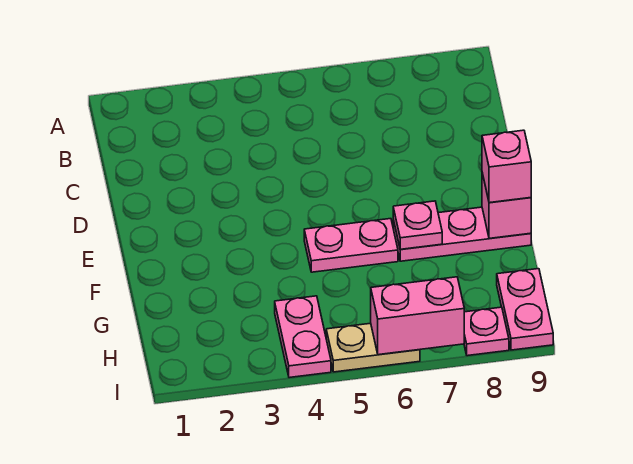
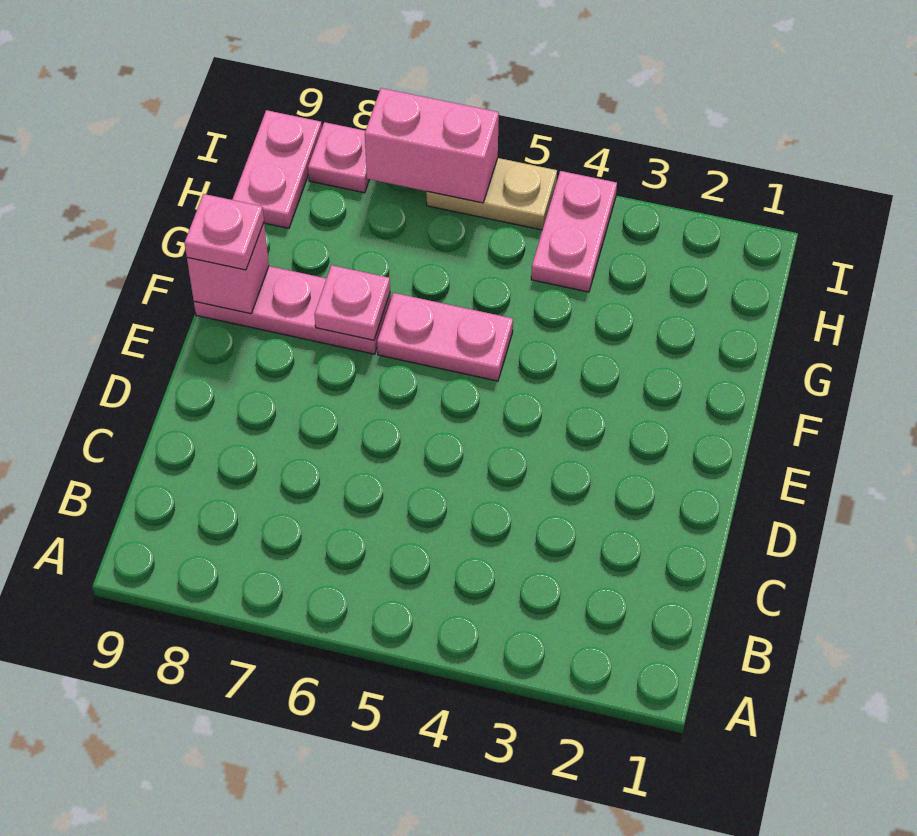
pink 1x1 brick [482,130,531,203] -> pink 1x1 plate [185,194,264,270]

